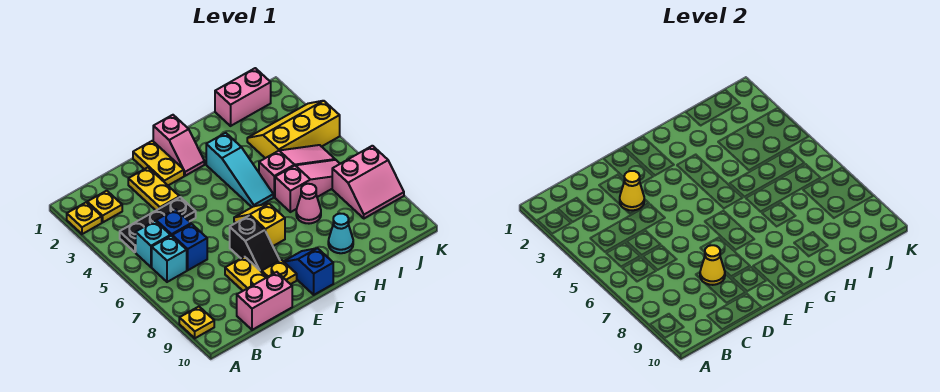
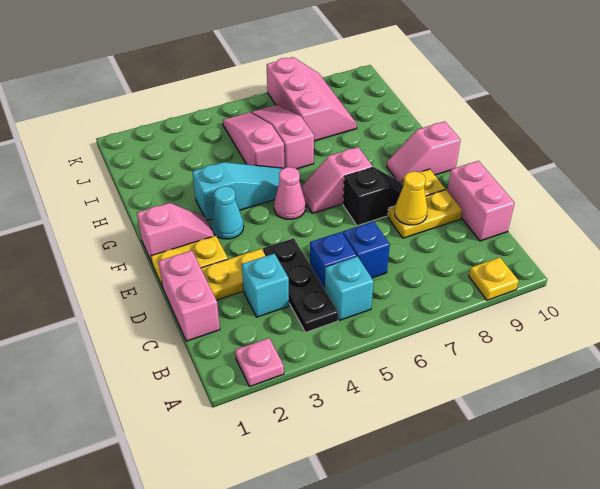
yellow 1x1 plate [67,202,102,234] -> pink 1x1 plate [235,338,284,387]
yellow 1x1 plate [87,191,122,222] -> none
cyan 1x1 brick [152,236,187,282] -> cyan 1x1 brick moved to [242,253,289,317]
yellow 1x1 cone [620,171,644,210] -> none
yellow 1x2 slope [234,204,285,246] -> pink 1x2 slope [301,147,373,213]
blue 1x2 slope [283,248,333,295] -> pink 1x2 slope [387,121,460,183]
pink 1x1 cone [296,184,321,224] -> pink 1x1 cone moved to [274,167,306,219]
cyan 1x1 cone [328,214,353,253] -> cyan 1x1 cone moved to [211,186,244,239]
pink 1x2 brick [215,68,271,126] -> pink 1x2 brick moved to [159,251,220,341]
yellow 2x3 slope [247,101,340,158] -> none
pink 2x2 slope [332,146,404,218] -> pink 2x3 slope [267,57,357,141]

